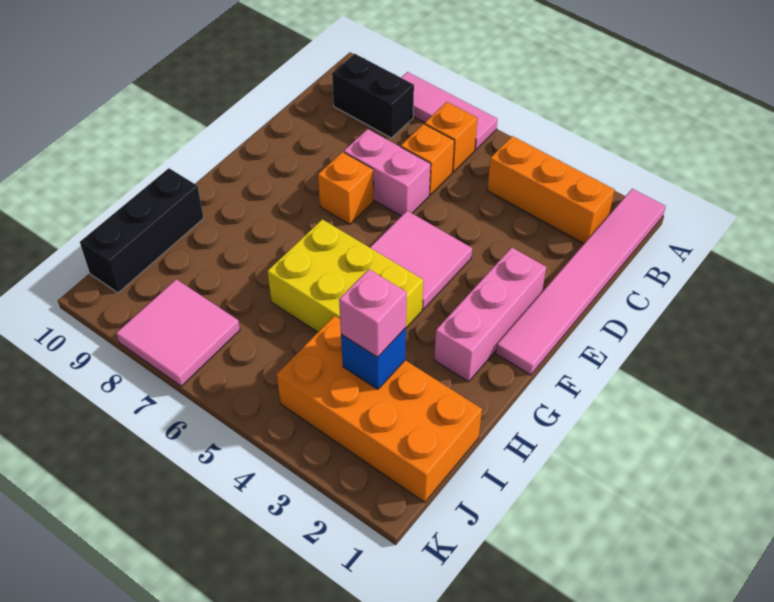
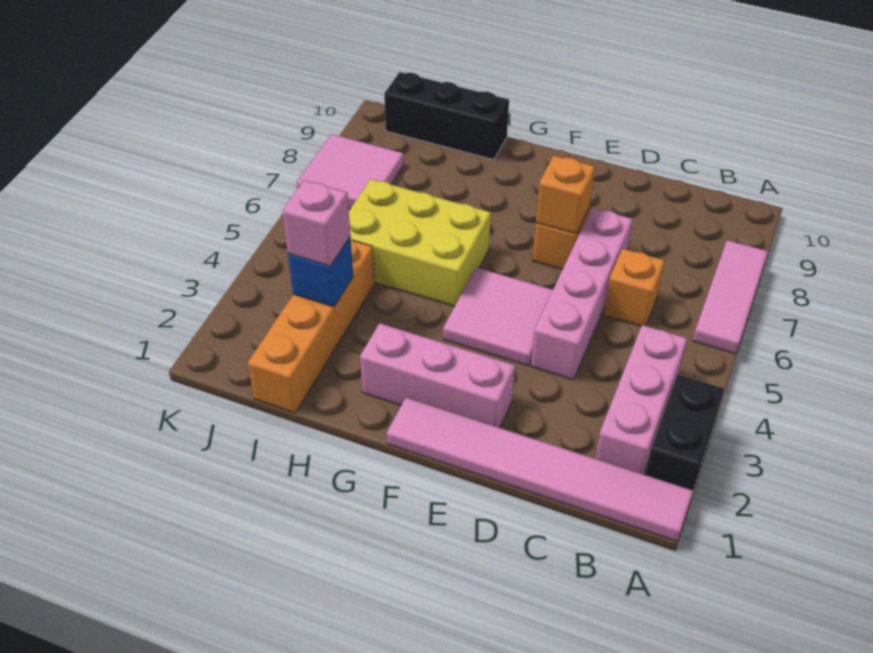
orange 1x3 brick [487,136,615,244] -> pink 1x3 brick [595,325,687,474]
orange 1x1 brick [425,102,478,172] -> orange 1x1 brick moved to [536,156,595,234]
black 1x2 brick [332,54,414,138] -> black 1x2 brick moved to [645,374,724,490]
pink 1x2 brick [344,129,431,216] -> pink 1x4 brick [531,208,632,380]
yellow 2x3 brick [267,219,423,332] -> yellow 2x3 brick turned to [349,179,491,306]
orange 2x4 brick [277,316,482,502] -> orange 1x4 brick [248,240,375,413]

